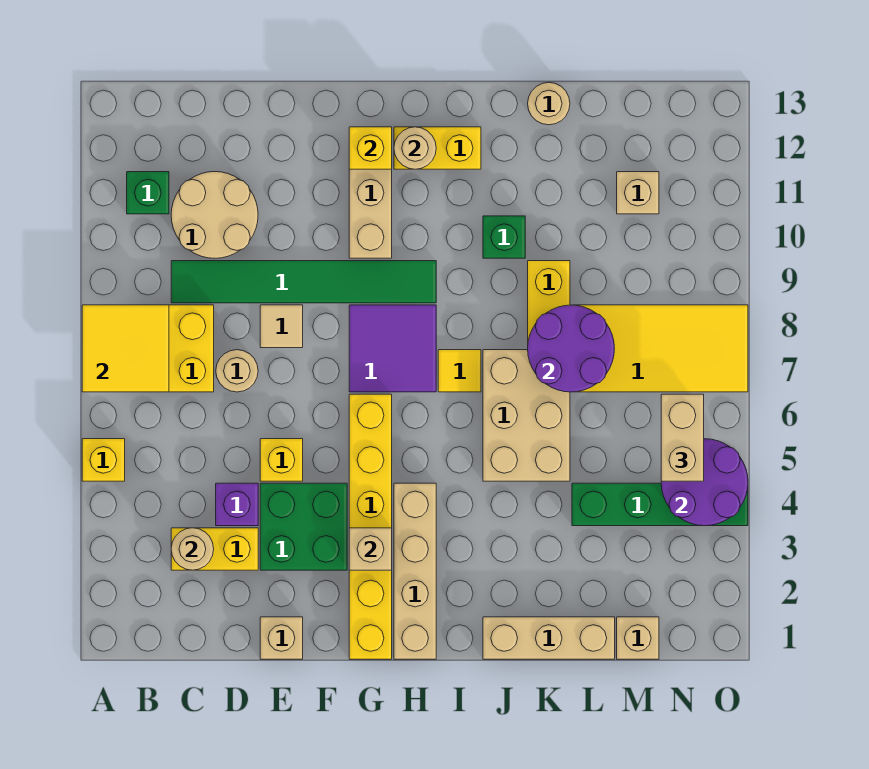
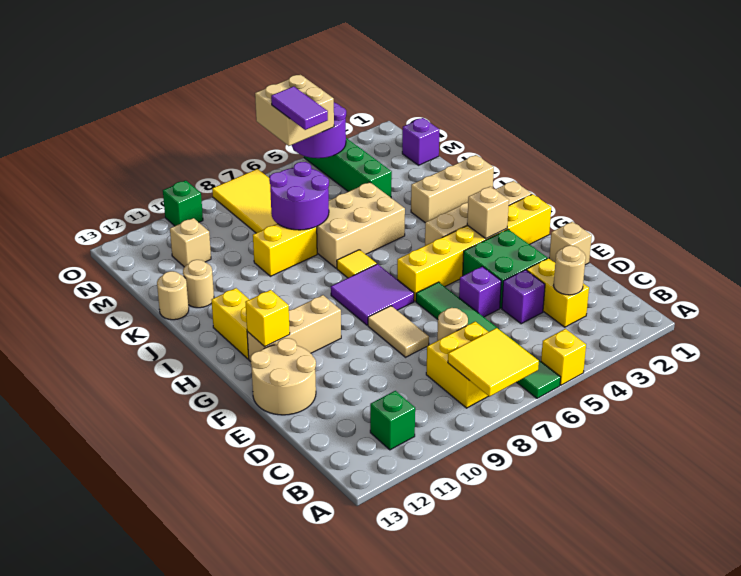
green 1x6 tile [171,261,436,303] -> green 1x6 tile moved to [416,282,561,398]
tan 2x2 round brick [171,172,258,258] -> tan 2x2 round brick moved to [251,338,316,415]
yellow 1x1 brick [260,439,303,481] -> purple 1x1 brick [459,267,501,317]
tan 1x1 tile [260,305,303,348] -> tan 1x2 tile [368,306,429,357]
tan 1x1 round brick [394,127,436,169] -> tan 1x1 round brick moved to [183,260,214,308]
tan 1x3 brick [483,617,615,659] -> tan 1x3 brick turned to [411,155,494,223]
green 1x1 brick [483,216,525,258] -> green 1x1 brick moved to [163,181,203,226]
tan 1x1 brick [617,617,659,659] -> purple 1x1 brick [402,118,440,165]
none -> purple 1x2 tile [271,86,328,130]
tan 1x2 brick [661,394,704,481] -> tan 2x2 brick [255,75,334,146]

